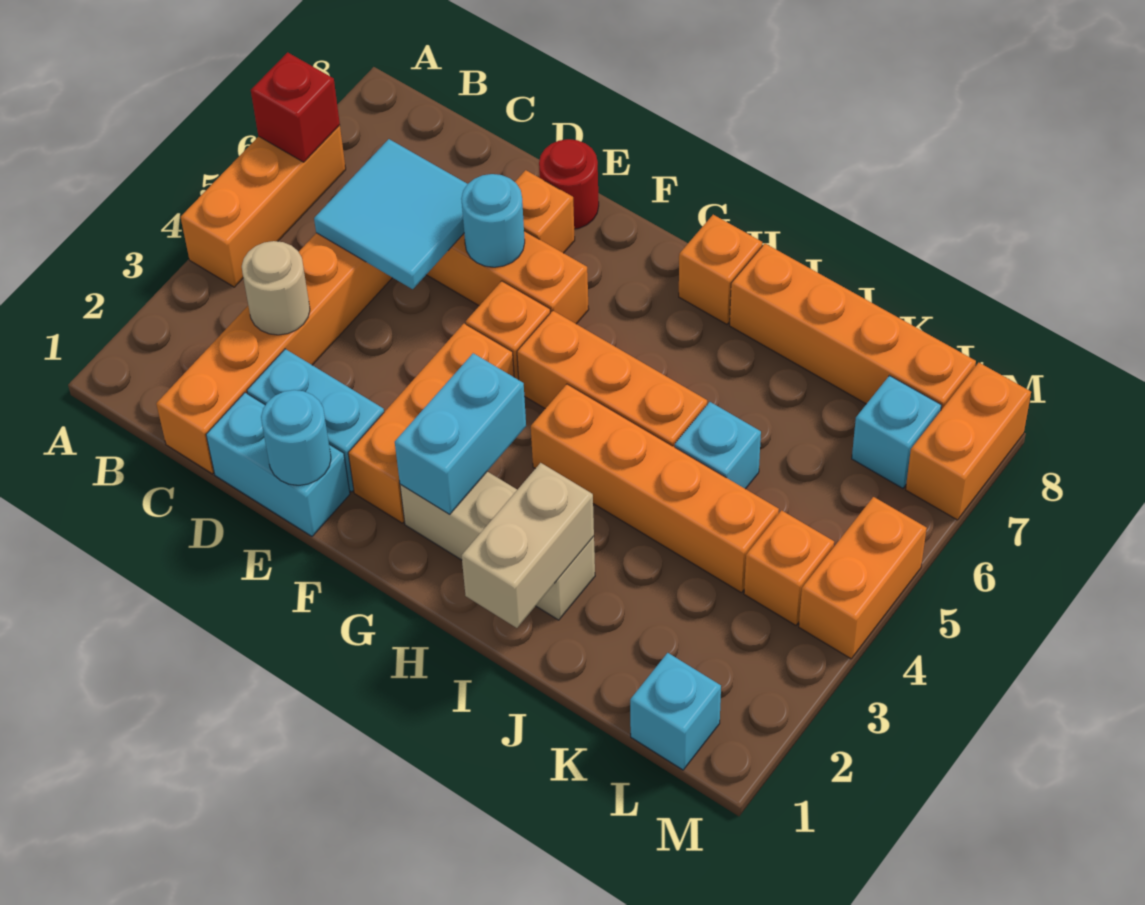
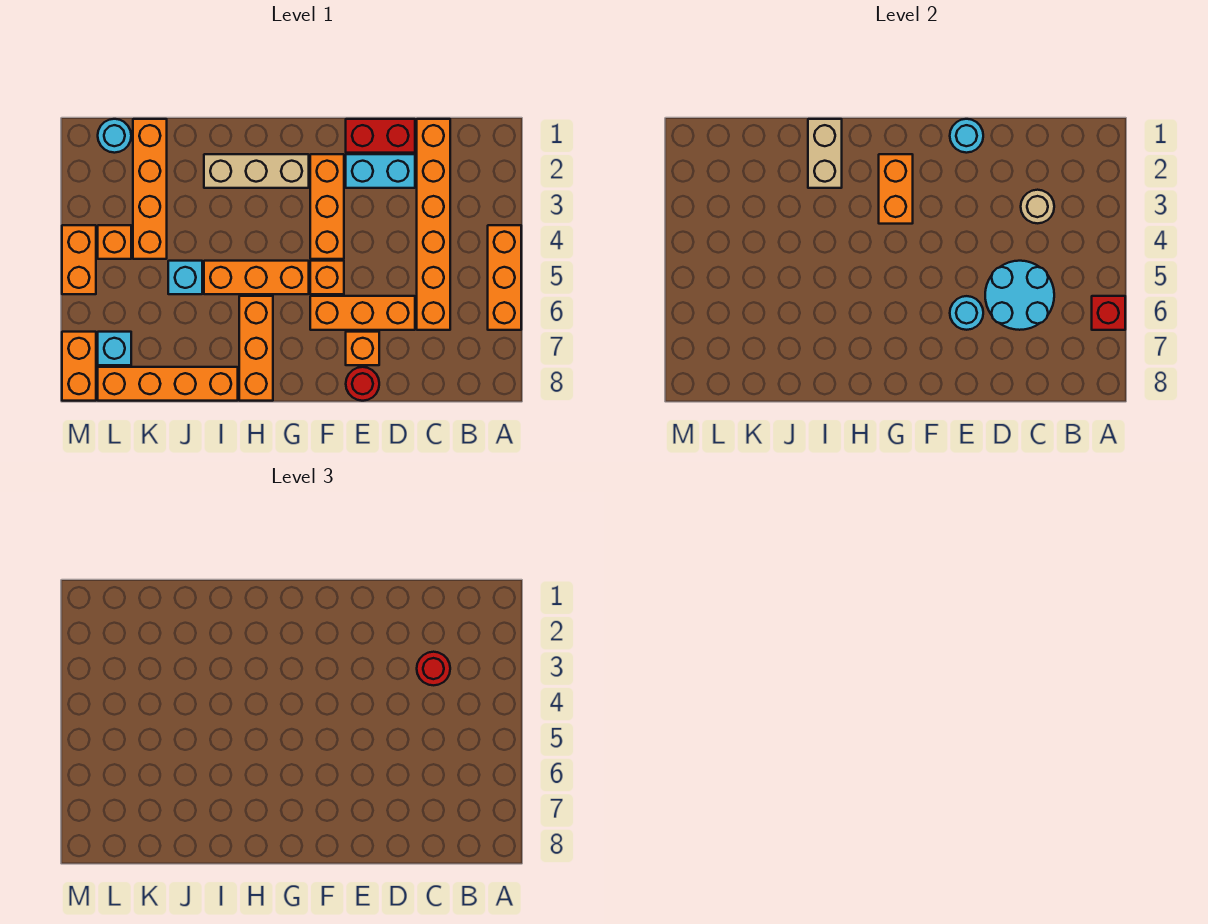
none -> red 1x1 round brick [417,652,450,685]
cyan 2x2 tile [314,139,467,289] -> cyan 2x2 round brick [985,261,1054,330]
cyan 1x2 brick [206,393,350,536] -> red 1x2 brick [346,119,415,153]
cyan 1x2 brick [395,353,526,514] -> orange 1x2 brick [879,154,913,224]
orange 1x4 brick [531,384,779,592] -> orange 1x4 brick turned to [133,119,167,259]
orange 1x1 brick [679,215,762,324] -> orange 1x3 brick [239,296,273,401]
cyan 1x1 brick [630,653,721,770] -> cyan 1x1 round brick [98,119,131,153]

